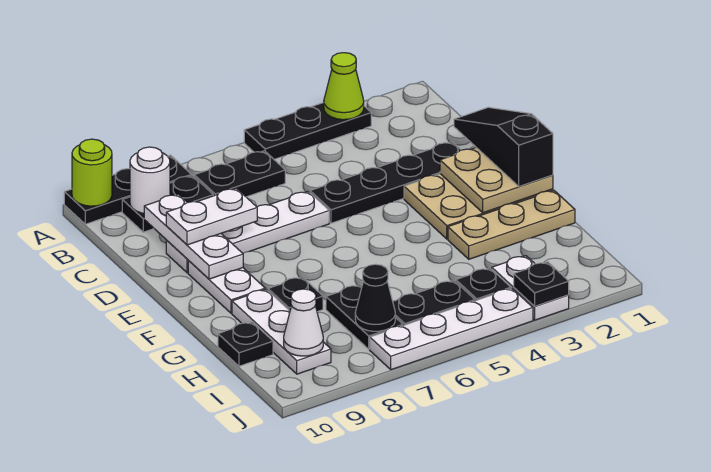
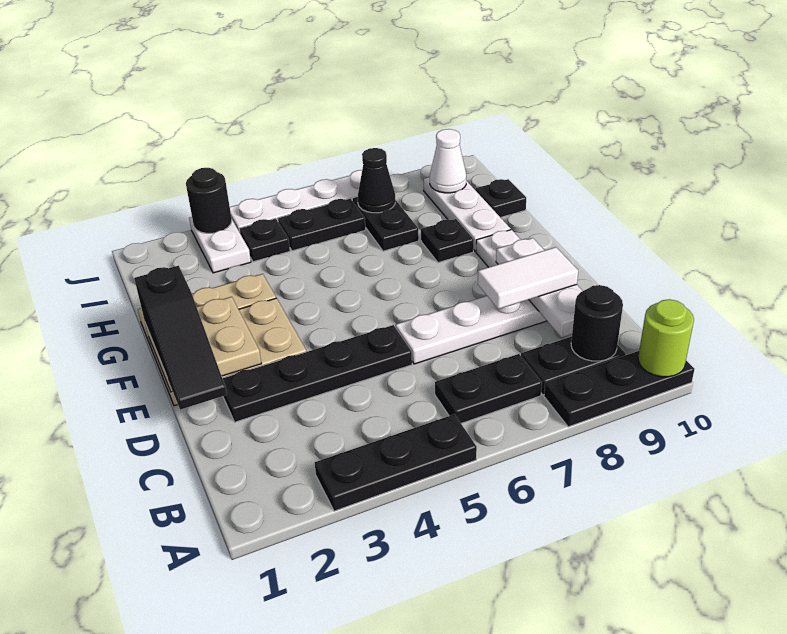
lime 1x1 cone [324,53,364,120] -> none
white 1x1 round brick [130,147,170,214] -> black 1x1 round brick [571,285,623,361]
white 1x2 plate [166,188,257,245] -> white 1x2 tile [478,247,578,309]
black 1x1 plate [514,262,569,306] -> black 1x1 round brick [186,168,232,233]

